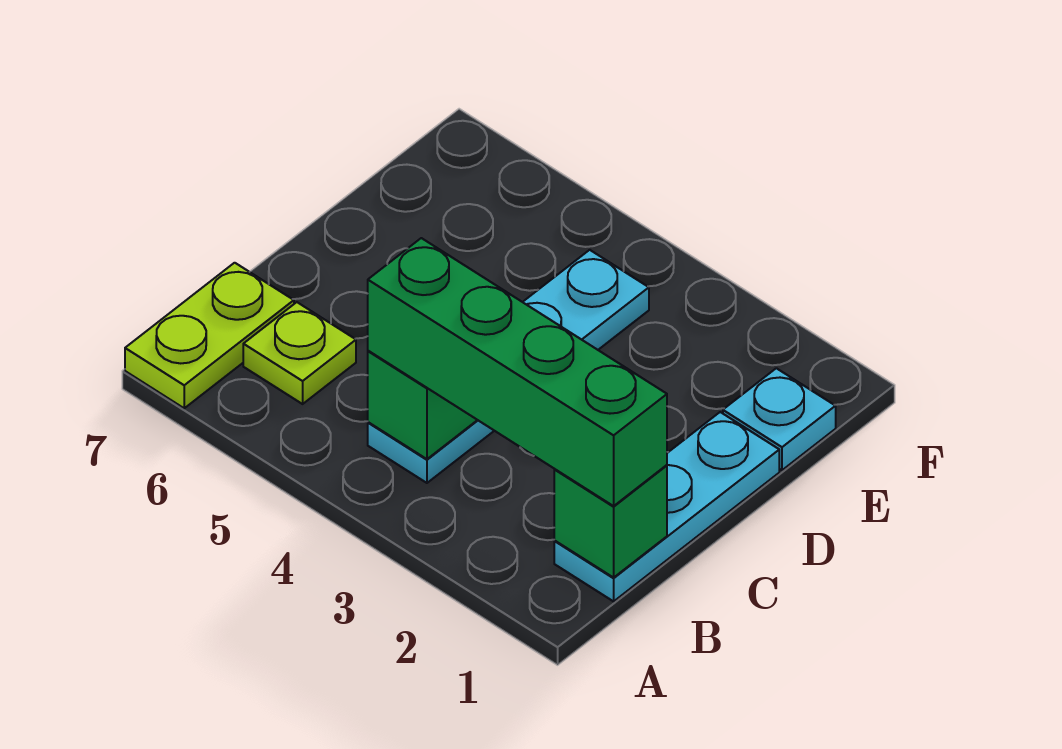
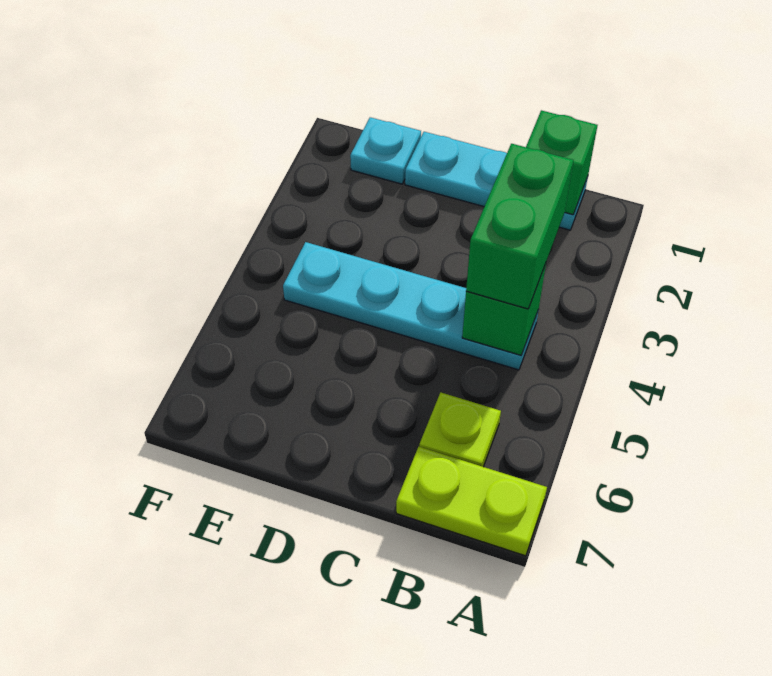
green 1x4 brick [368,238,667,506] -> green 1x2 brick [466,144,573,309]

